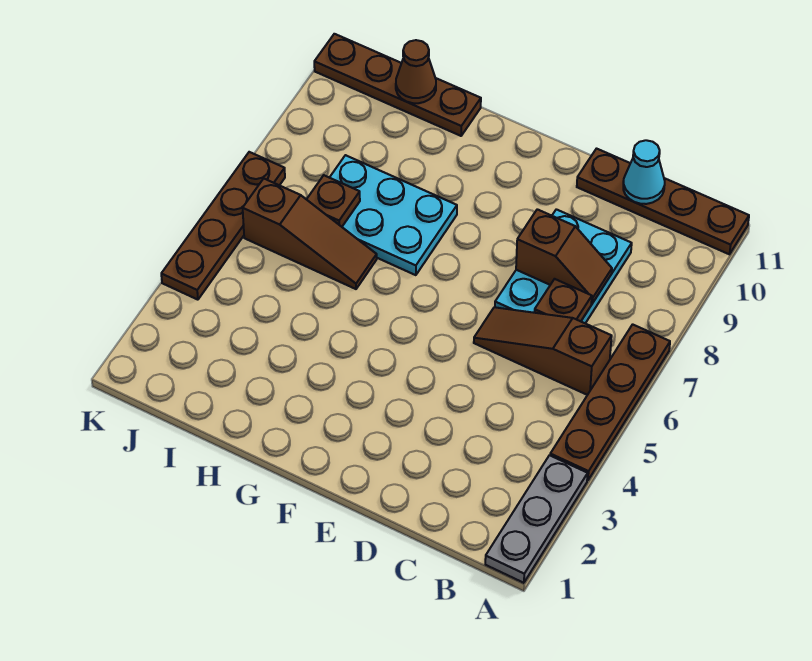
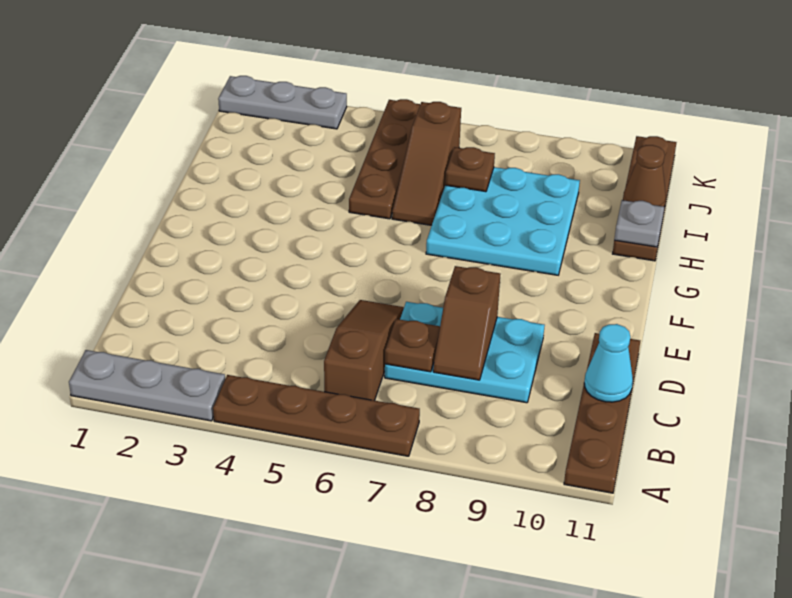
cyan 2x3 plate [330,155,457,275] -> cyan 3x3 plate [426,167,580,275]
none -> grey 1x1 plate [614,200,664,247]
none -> grey 1x3 plate [218,76,347,129]
brown 1x4 plate [161,152,285,300] -> brown 1x4 plate turned to [349,99,420,219]

